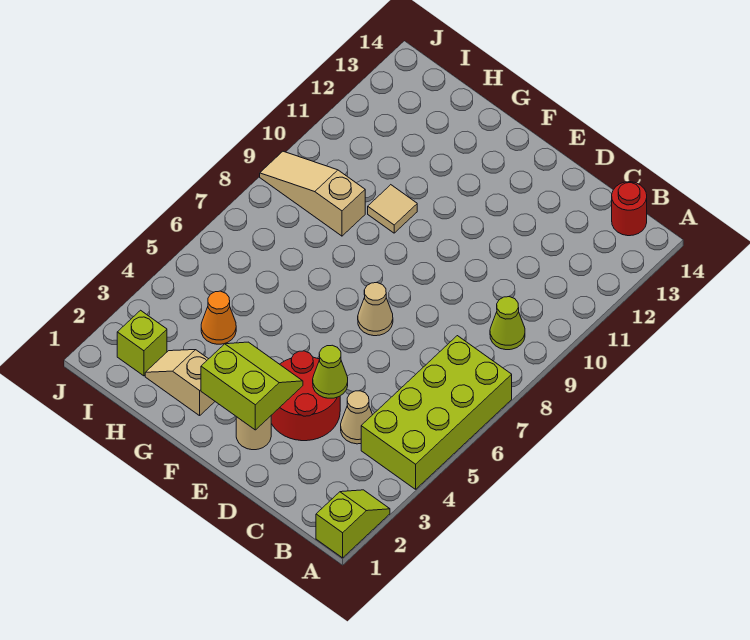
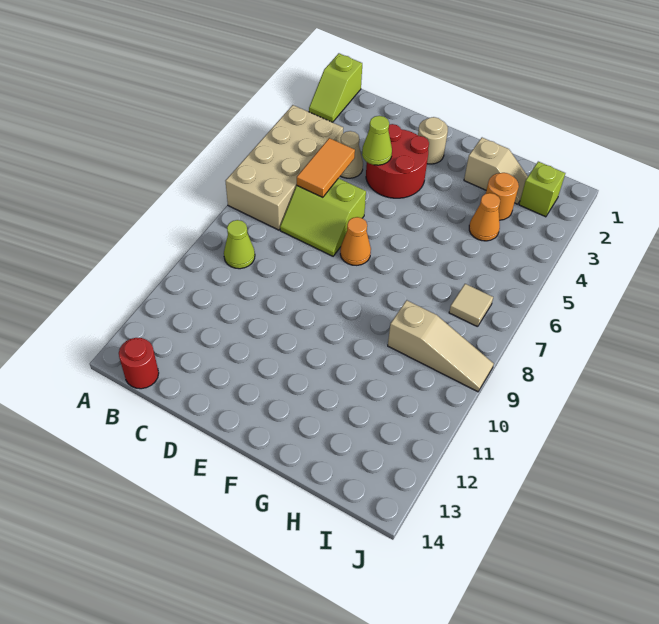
lime 2x4 brick [361,336,512,489] -> tan 2x4 brick [226,105,343,230]
none -> orange 1x2 tile [297,138,355,197]
lime 2x2 slope [201,342,303,430] -> lime 2x2 slope moved to [280,178,366,256]
tan 1x1 cone [358,283,393,336] -> orange 1x1 cone [340,217,371,265]
tan 1x1 tile [368,185,417,233] -> tan 1x1 tile moved to [449,284,493,327]
none -> orange 1x1 round brick [486,173,519,220]

